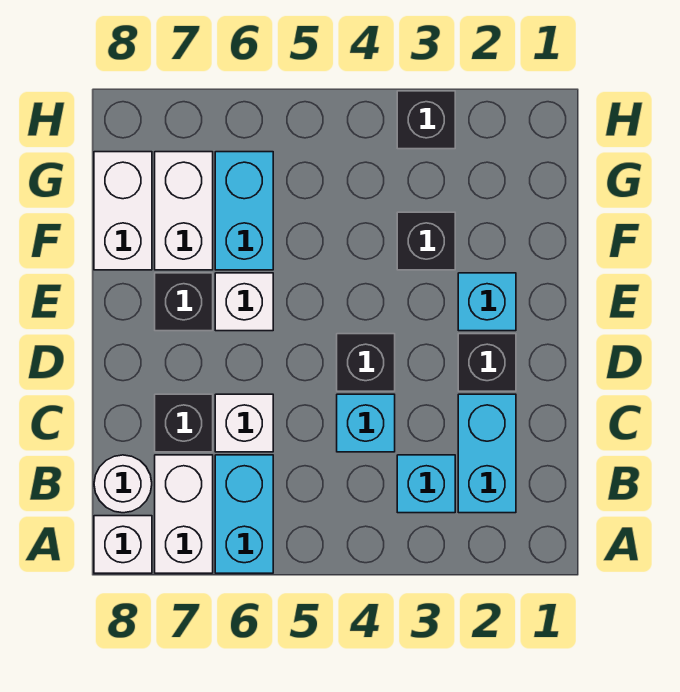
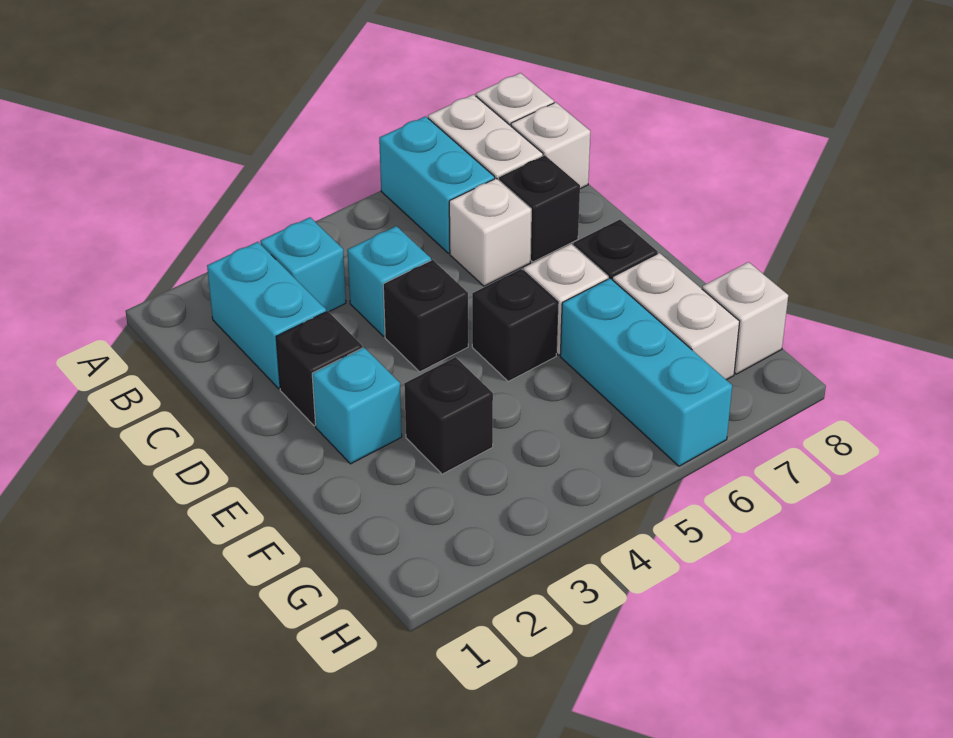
white 1x1 round brick [94,455,152,513] -> white 1x1 brick [511,102,590,189]
cyan 1x2 brick [215,152,273,270] -> cyan 1x3 brick [560,278,732,466]
white 1x2 brick [94,152,152,270] -> white 1x1 brick [702,262,788,374]
black 1x1 brick [397,91,455,149] -> black 1x1 brick moved to [472,269,558,381]

